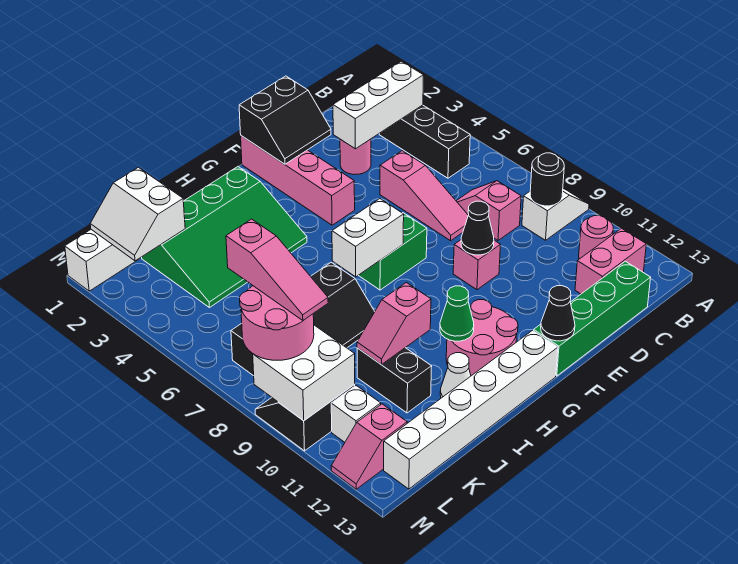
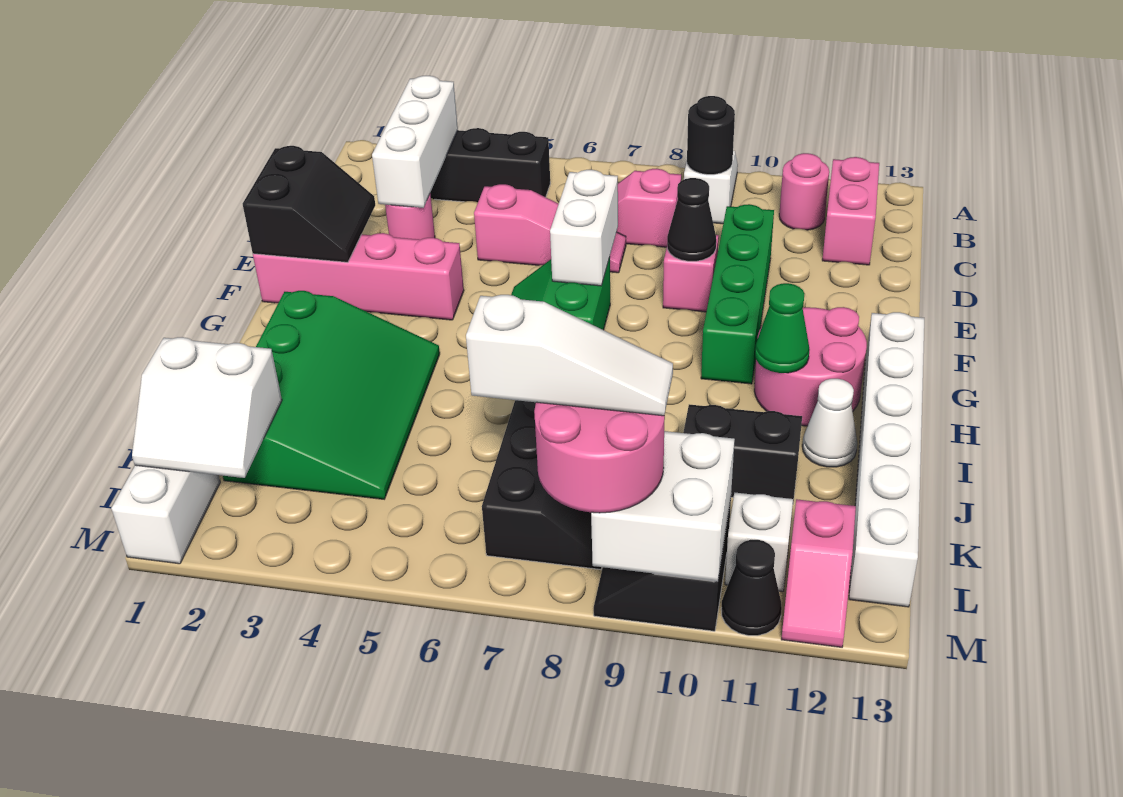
green 1x4 brick [534,261,651,376] -> green 1x4 brick moved to [701,204,774,384]
black 1x1 cone [541,286,575,341] -> black 1x1 cone moved to [721,540,782,636]
white 1x2 brick [332,199,404,277] -> white 1x2 brick moved to [550,170,618,286]
pink 1x2 slope [357,283,431,365] -> none
pink 1x3 slope [226,219,328,320] -> white 1x3 slope [466,295,673,416]

